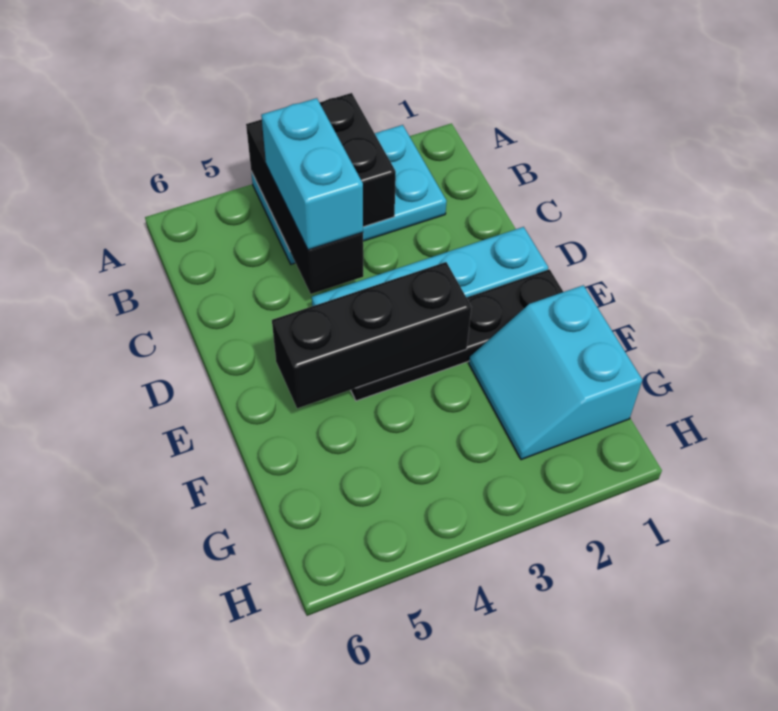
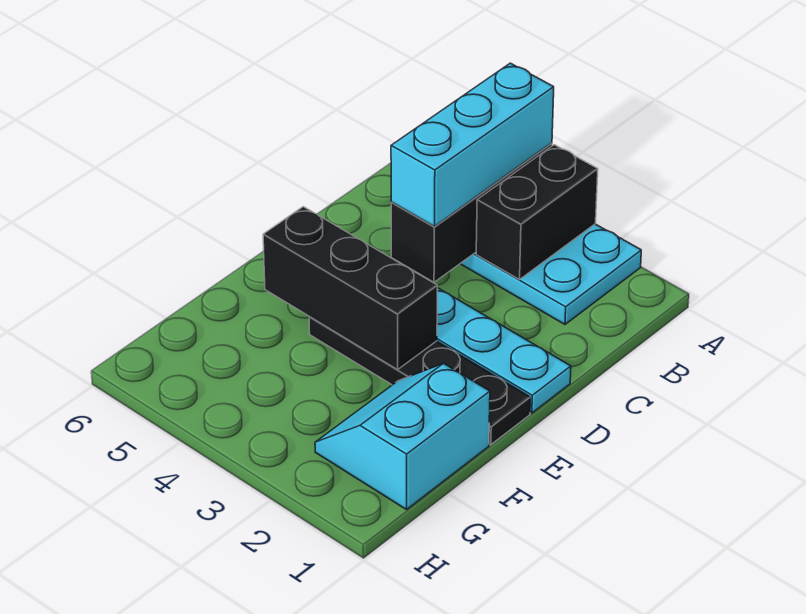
cyan 1x2 brick [261,98,363,250] -> cyan 1x3 brick [391,63,554,227]

